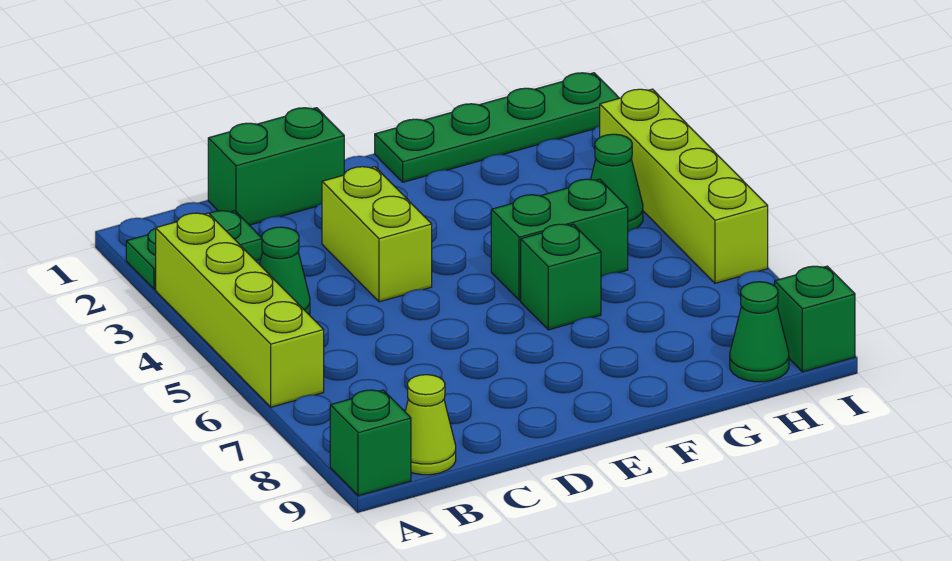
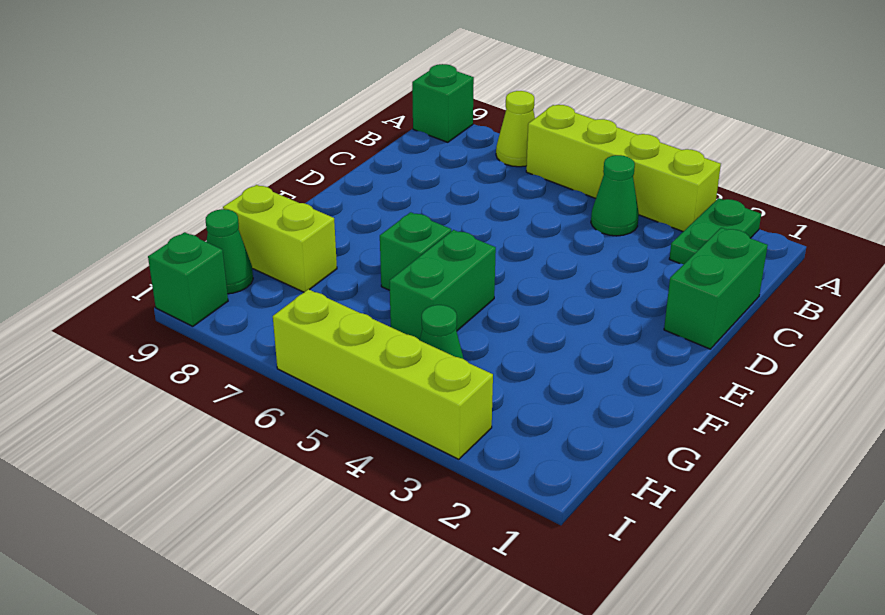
lime 1x1 cone [405,375,456,475] -> lime 1x1 cone moved to [496,91,535,167]
lime 1x2 brick [322,167,432,302] -> lime 1x2 brick moved to [223,185,337,292]
green 1x4 plate [375,73,619,182] -> none

